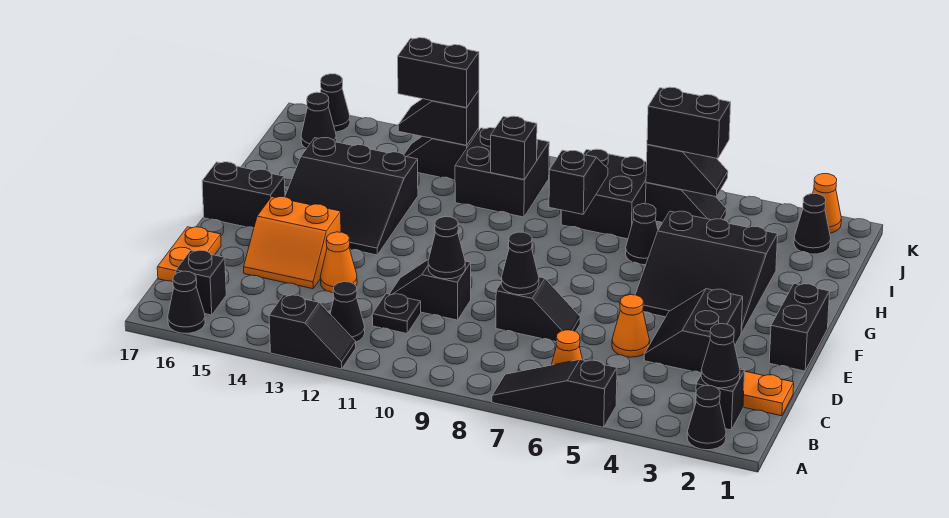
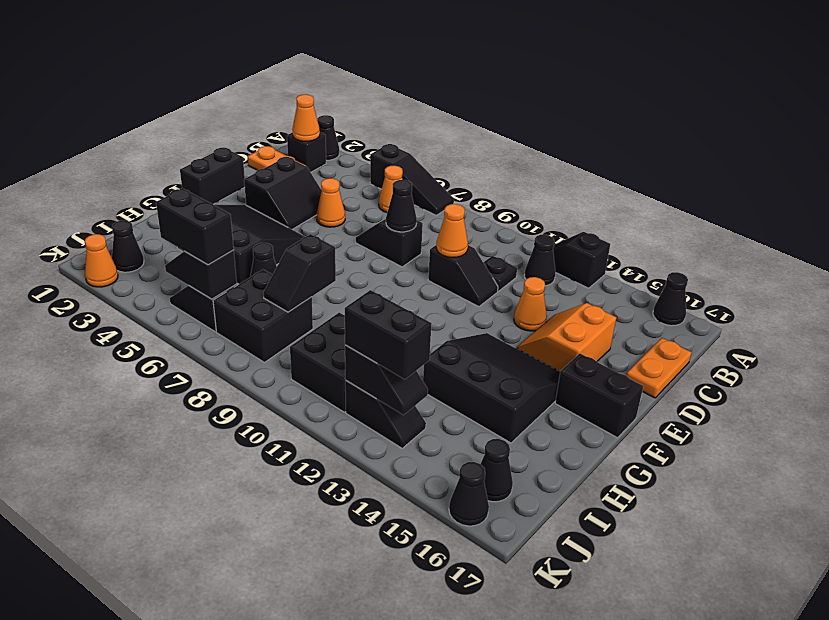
black 1x1 cone [701,324,740,388] -> orange 1x1 cone [292,94,320,141]
black 1x1 brick [176,250,226,315] -> none
black 1x1 cone [428,217,465,279] -> orange 1x1 cone [436,204,468,258]
orange 2x2 slope [244,197,341,289] -> orange 2x2 slope turned to [516,303,616,371]
black 1x1 brick [491,116,537,180] -> none

